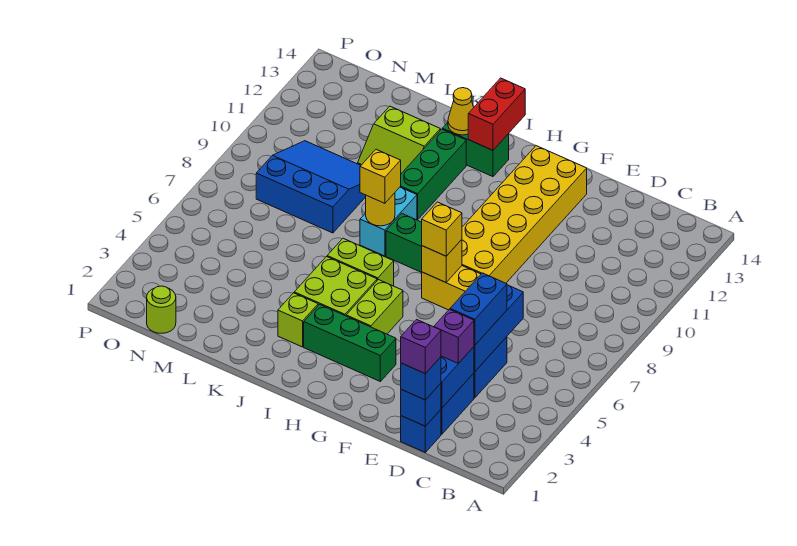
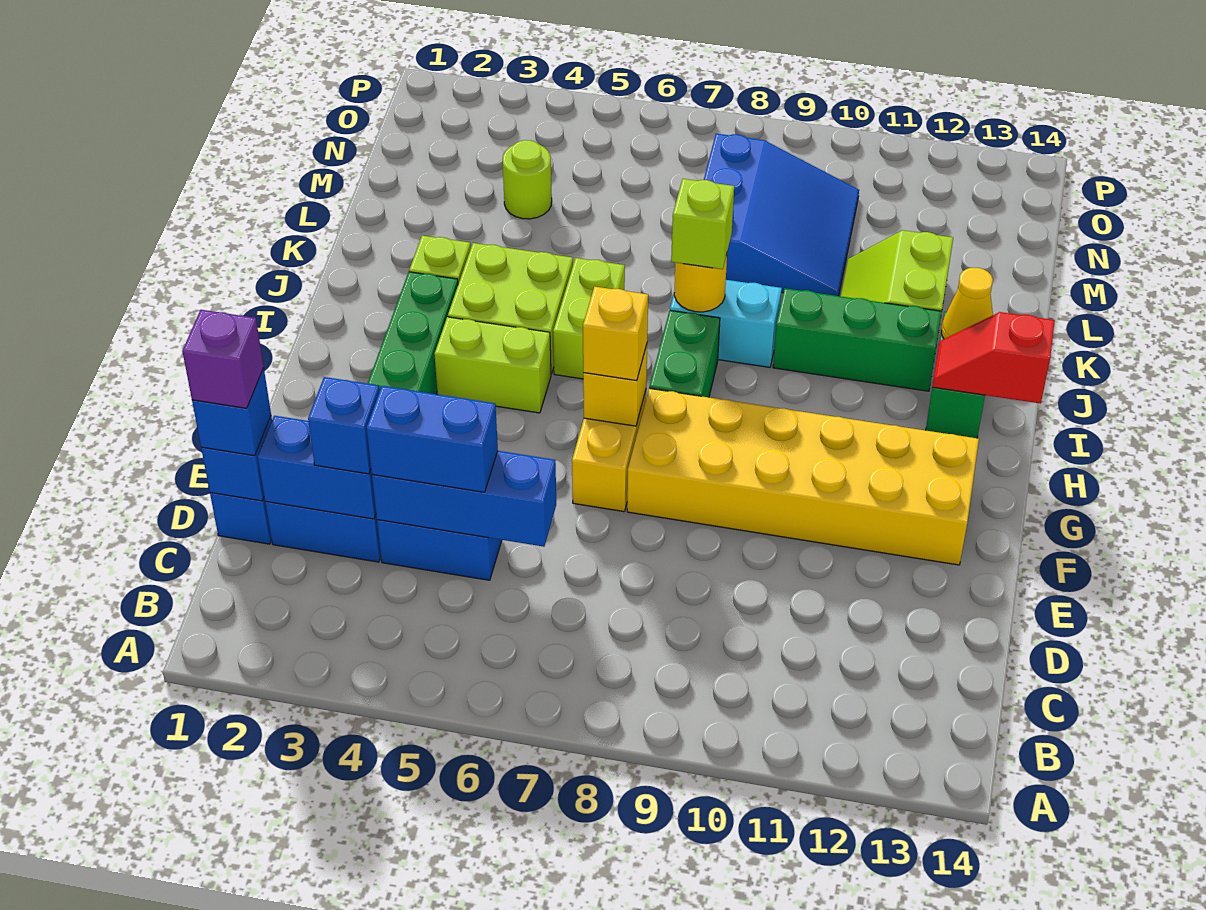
purple 1x1 brick [434,309,474,363] -> blue 1x1 brick [308,377,380,474]
red 1x2 brick [468,78,525,150] -> red 1x2 slope [932,312,1055,404]
yellow 1x1 brick [360,149,401,203] -> lime 1x1 brick [671,179,734,269]
lime 1x1 round brick [147,286,176,333] -> lime 1x1 round brick moved to [503,140,552,219]

